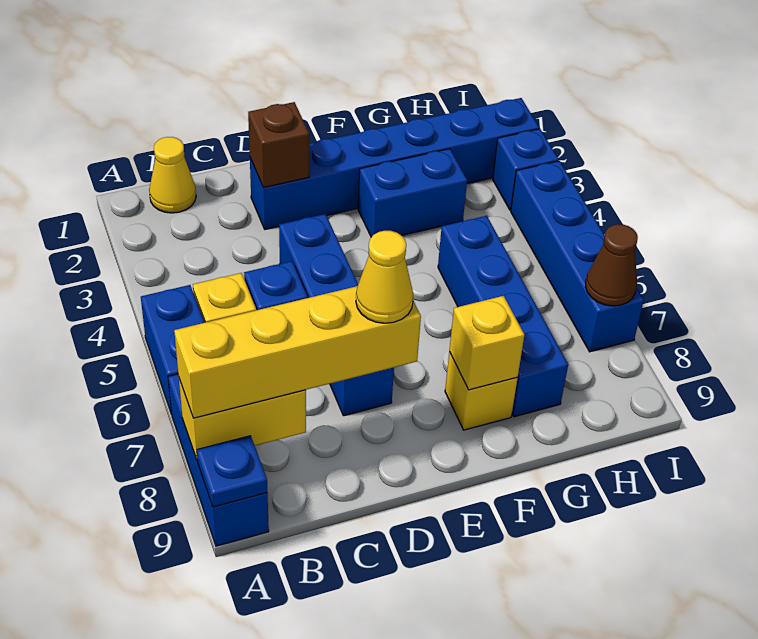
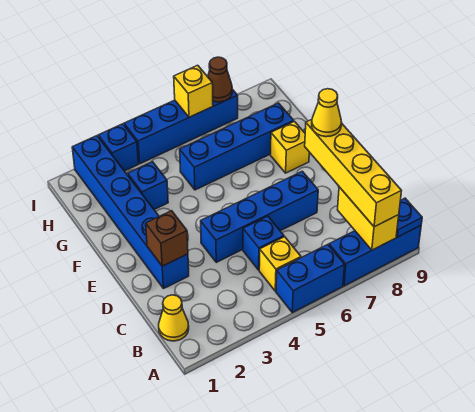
blue 1x2 brick [358,149,467,237] -> blue 1x1 brick [128,162,168,209]
yellow 1x1 brick [449,296,524,390] -> yellow 1x1 brick moved to [174,65,213,117]

